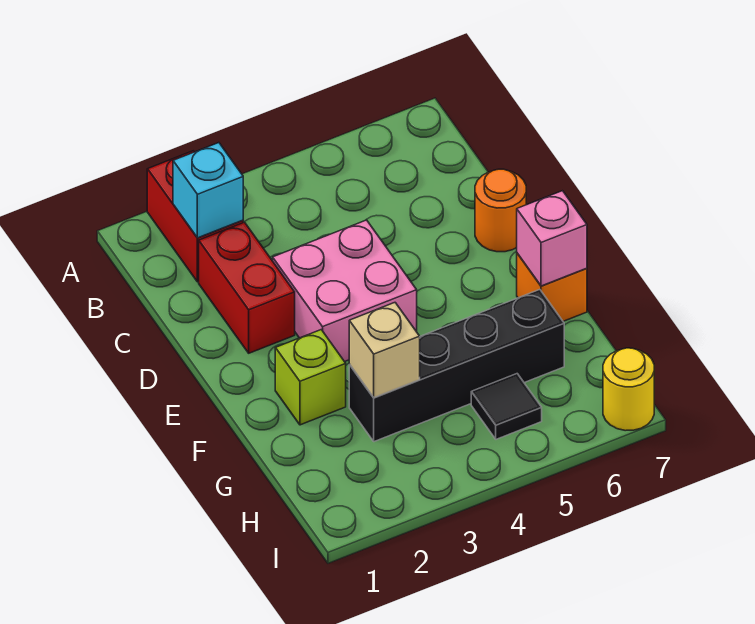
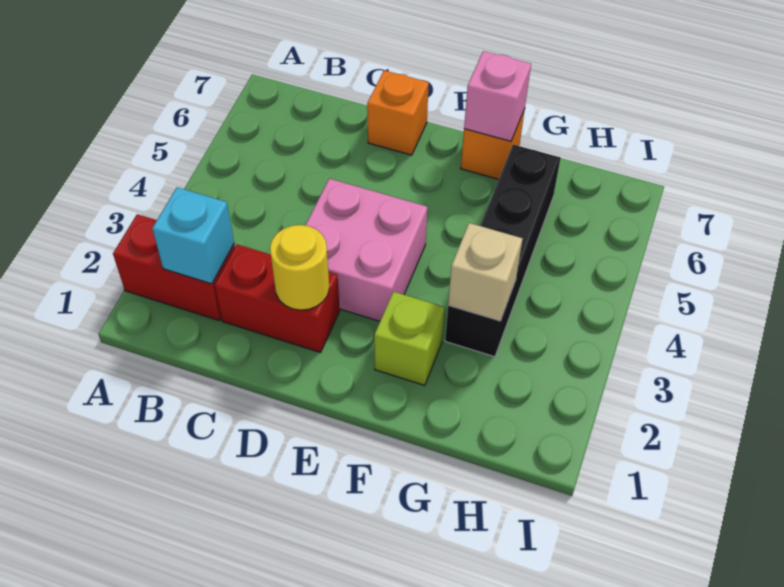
orange 1x1 round brick [475,169,526,252] -> orange 1x1 brick [367,70,429,155]
black 1x1 tile [471,374,542,439] -> none
yellow 1x1 round brick [603,348,654,431] -> yellow 1x1 round brick moved to [270,225,329,310]

